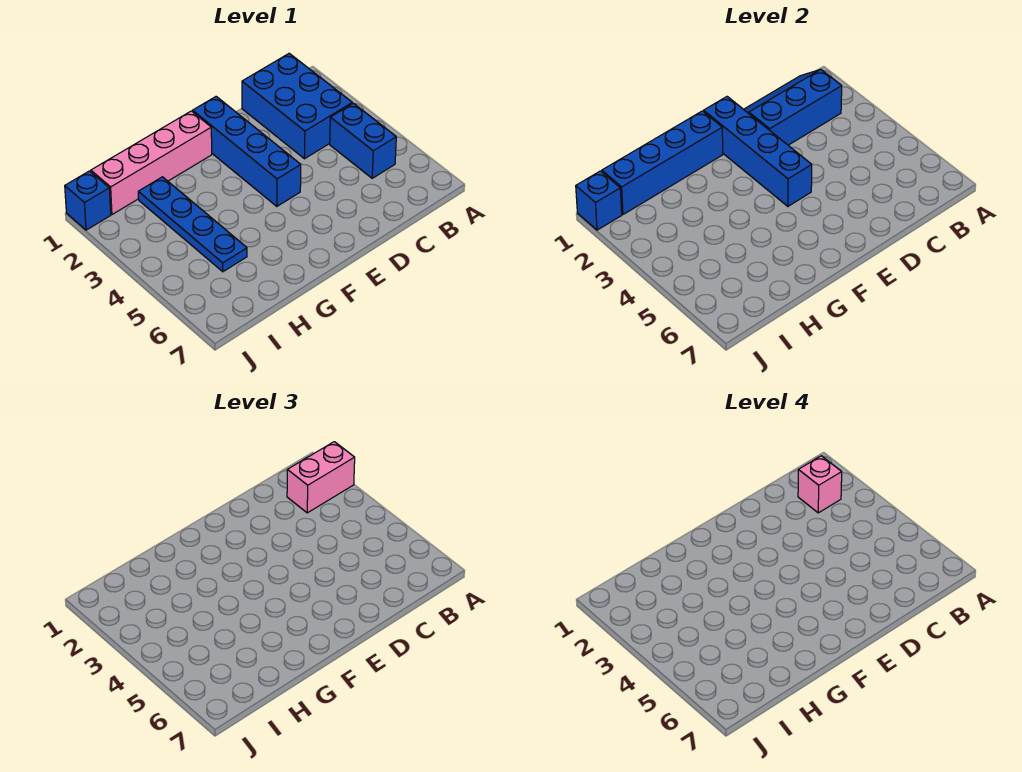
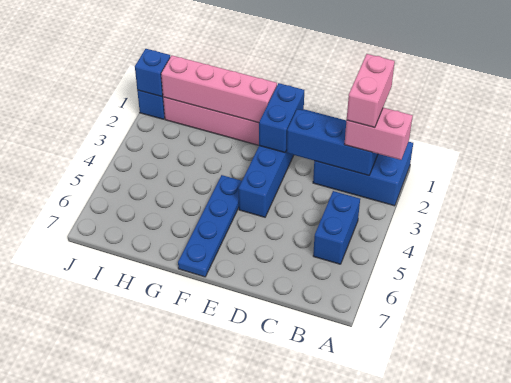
blue 2x3 brick [242,53,353,159] -> blue 2x3 brick turned to [313,142,413,206]
pink 1x1 brick [798,456,842,513] -> pink 1x2 brick [347,54,395,128]
blue 1x4 brick [704,97,812,206] -> blue 1x2 brick [259,83,304,152]
blue 1x4 brick [602,111,723,214] -> pink 1x4 brick [161,55,277,123]
blue 1x4 plate [138,177,247,272] -> blue 1x4 plate moved to [178,175,242,277]

